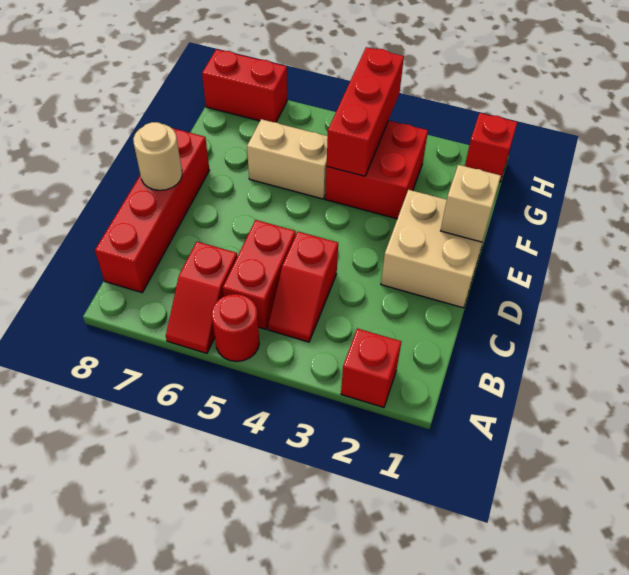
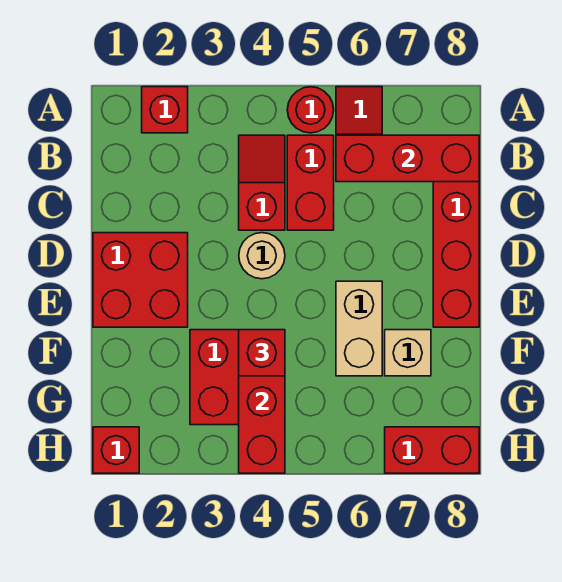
none -> red 1x3 brick [336,135,479,182]
tan 2x2 brick [381,190,489,308] -> red 2x2 brick [93,233,188,327]
tan 1x1 round brick [133,122,182,190] -> tan 1x1 round brick moved to [239,233,285,279]
tan 1x1 brick [441,165,501,242] -> tan 1x1 brick moved to [385,330,431,376]
none -> red 1x1 brick [239,330,285,376]
tan 1x2 brick [247,119,328,199] -> tan 1x2 brick turned to [336,281,382,376]

